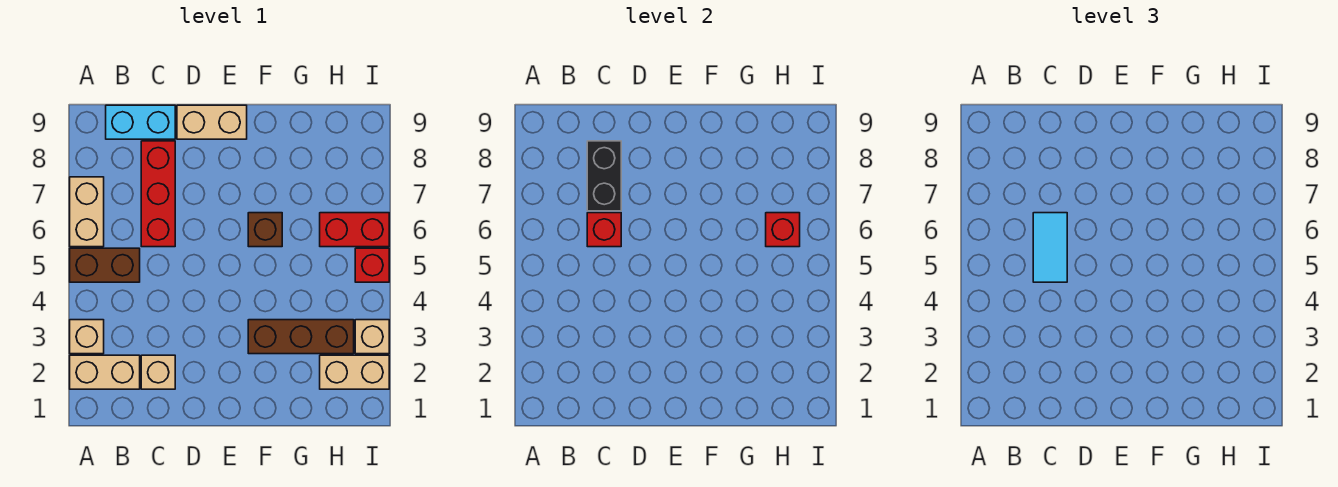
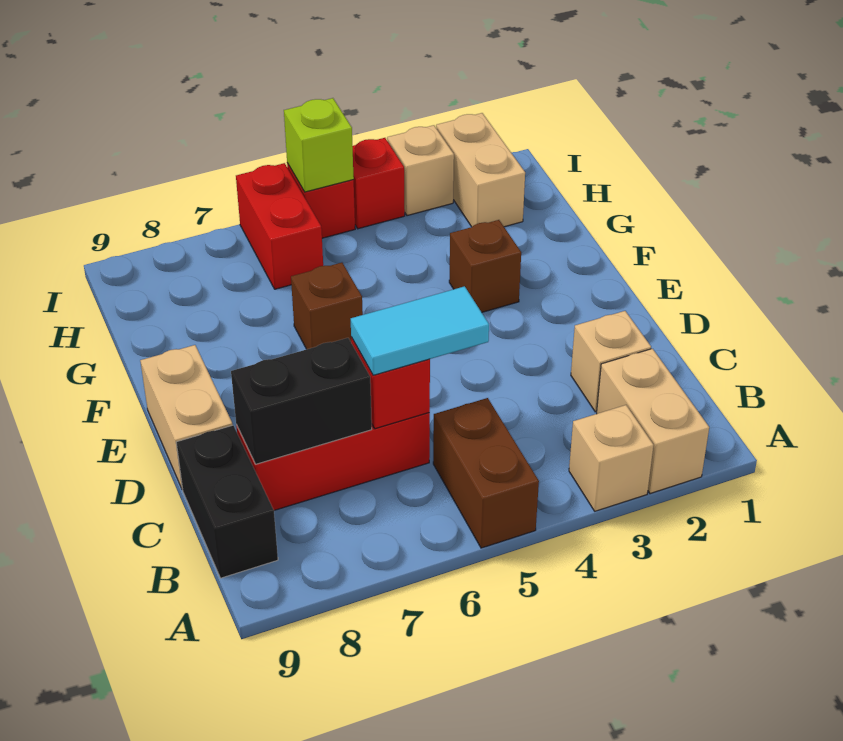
tan 1x2 brick [70,177,104,247] -> none
cyan 1x2 brick [106,105,175,139] -> black 1x2 brick [176,425,278,578]
brown 1x3 brick [248,320,354,354] -> brown 1x1 brick [449,220,521,312]
red 1x1 brick [766,213,800,247] -> red 1x1 brick moved to [352,138,405,229]
none -> lime 1x1 brick [284,98,354,192]

